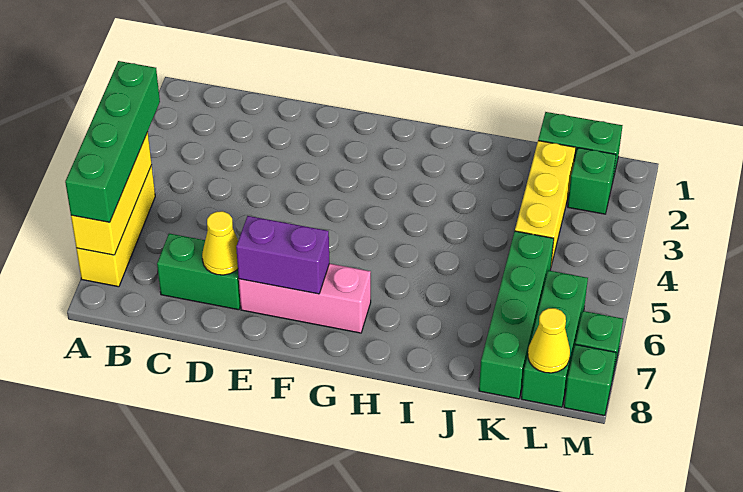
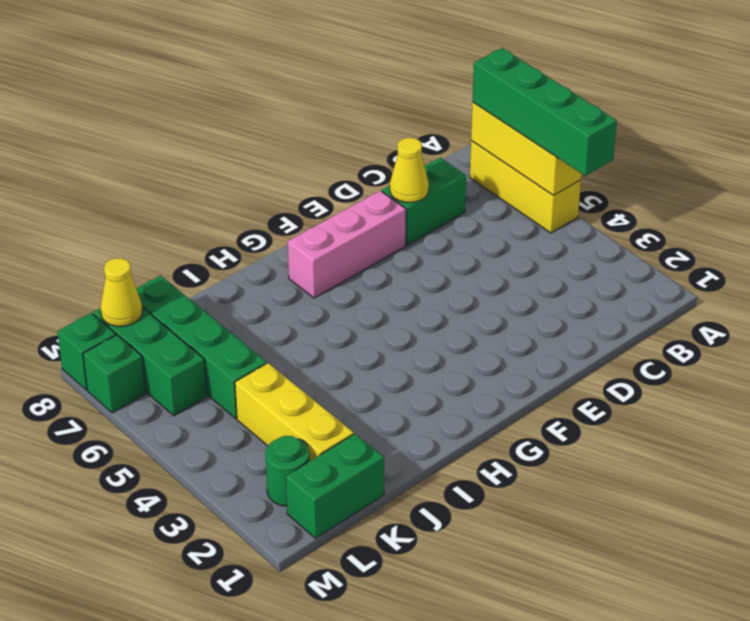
purple 1x2 brick [236,216,329,294] -> none
green 1x1 brick [568,148,616,214] -> green 1x1 round brick [265,436,310,506]

